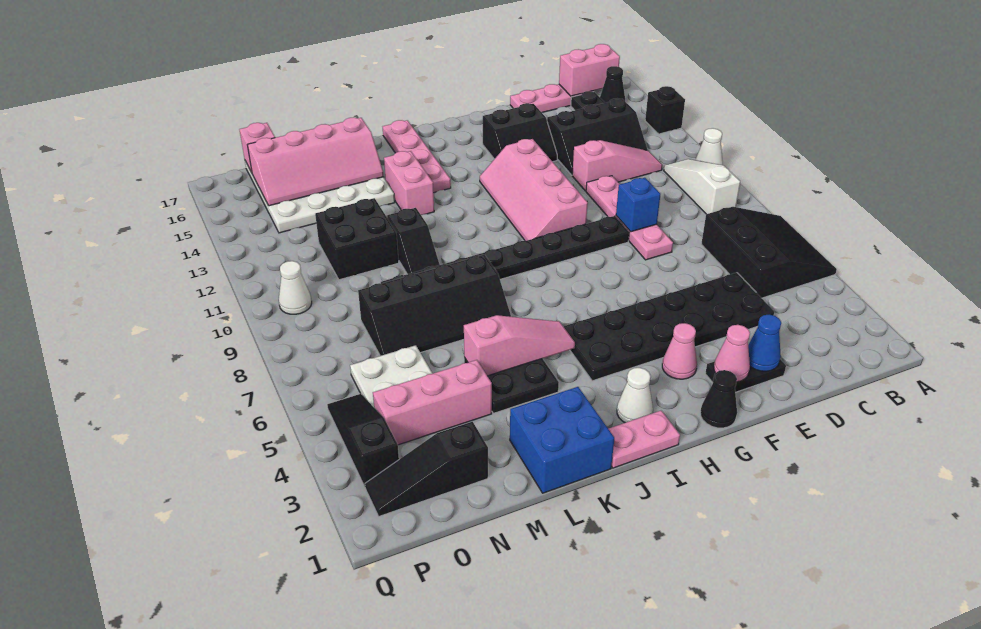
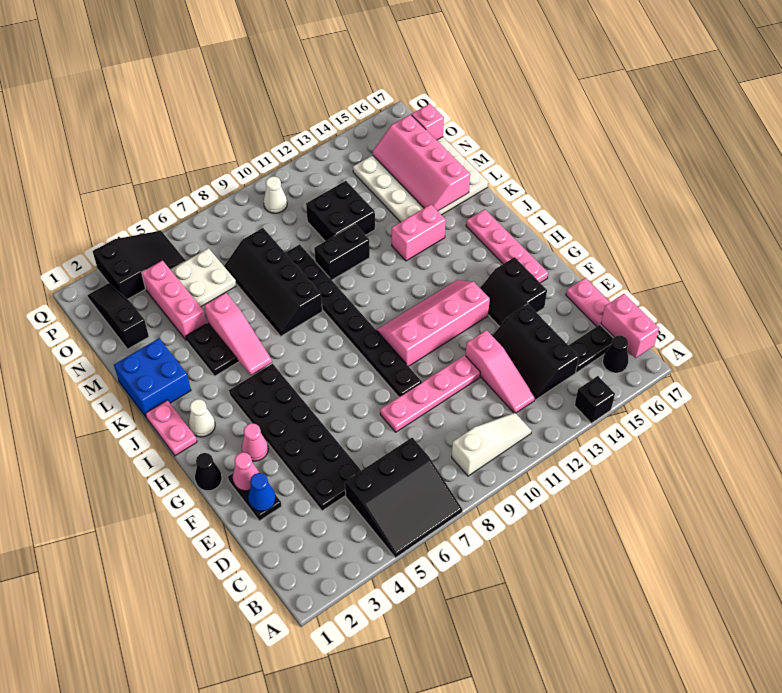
white 1x1 cone [696,128,723,165] -> none
blue 1x1 brick [616,178,660,232] -> none
pink 1x4 plate [383,120,451,193] -> pink 1x4 plate turned to [466,209,548,283]
black 1x2 slope [387,208,440,274] -> black 1x2 brick [314,224,370,280]
black 1x3 slope [327,394,399,487] -> black 2x3 slope [93,231,186,299]

